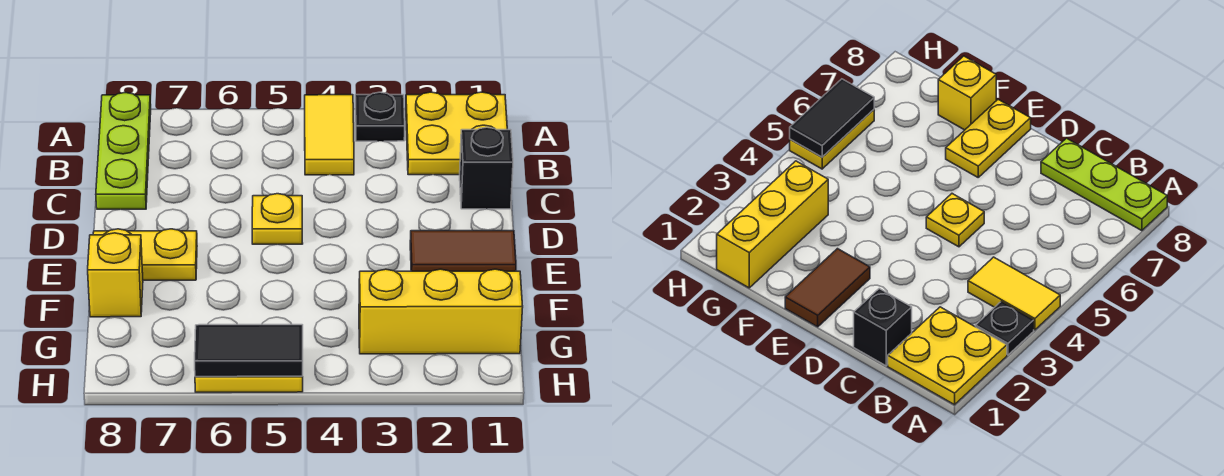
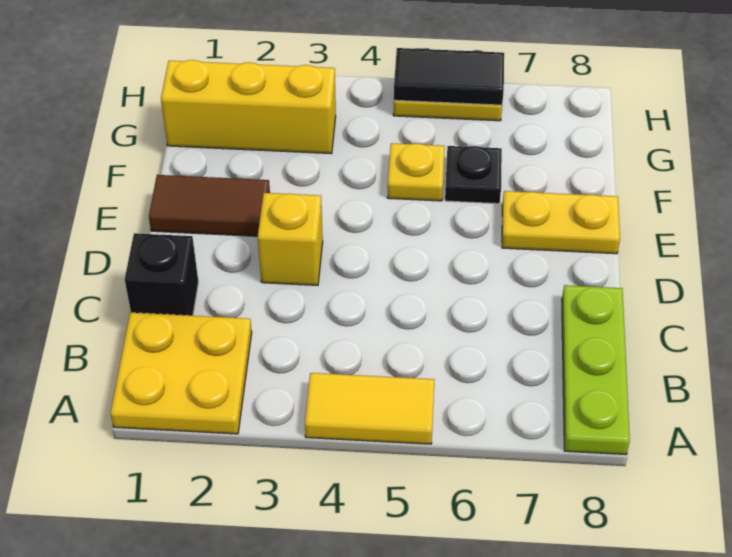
black 1x1 plate [355,92,405,141] -> black 1x1 plate moved to [445,146,502,204]
yellow 1x2 tile [305,95,354,175] -> yellow 1x2 tile turned to [305,373,434,444]
yellow 1x1 plate [252,194,303,244] -> yellow 1x1 plate moved to [387,143,445,201]
yellow 1x1 brick [88,233,143,317] -> yellow 1x1 brick moved to [258,193,323,285]

